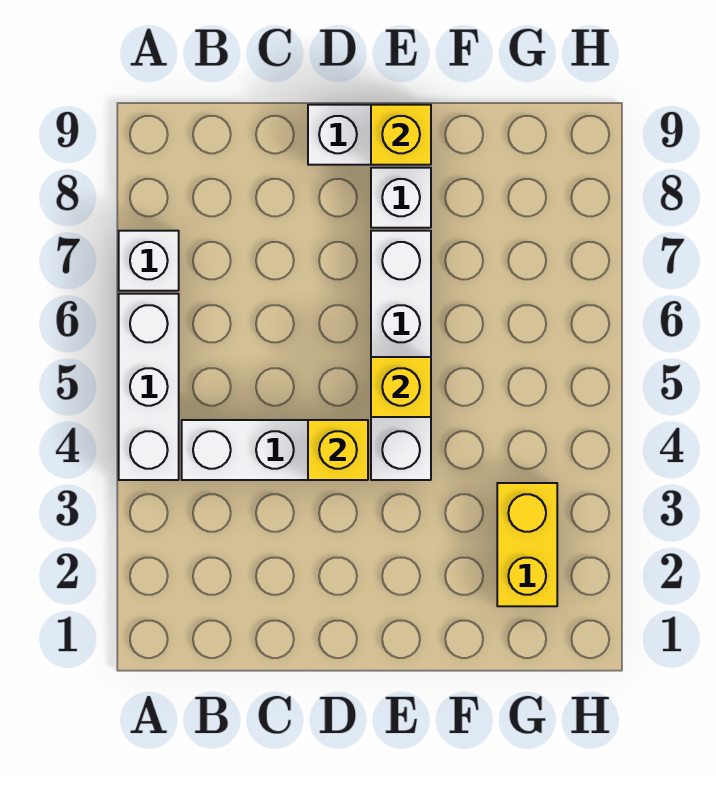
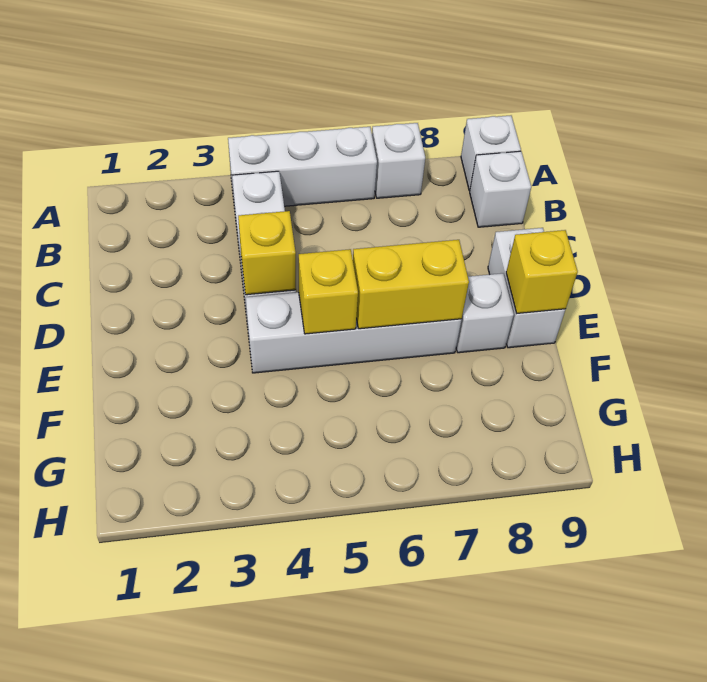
none -> white 1x1 brick [461,116,521,191]
none -> white 1x1 brick [470,151,531,227]
yellow 1x2 brick [497,483,557,606] -> yellow 1x2 brick moved to [353,240,469,329]

